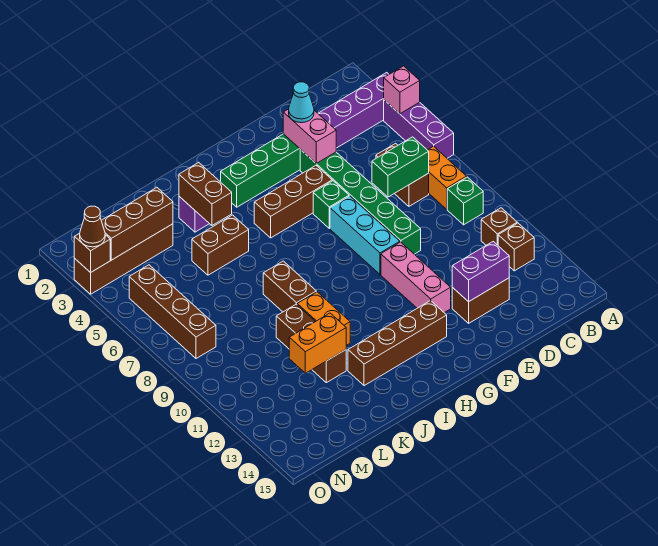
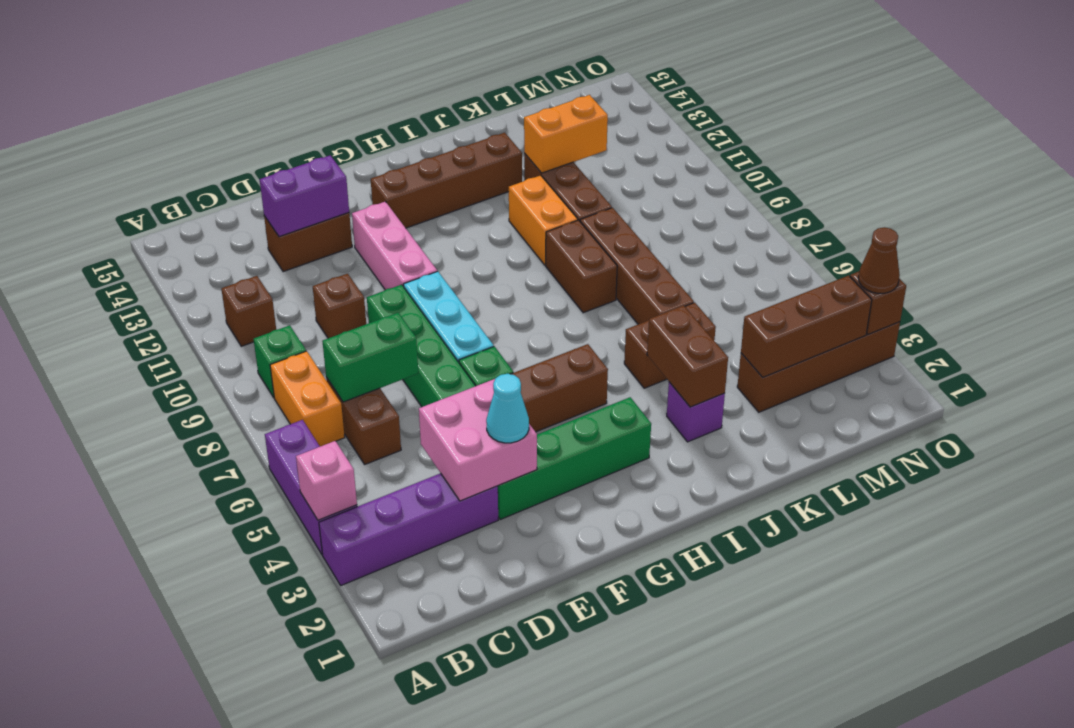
brown 1x1 brick [498,223,534,271] -> brown 1x1 brick moved to [313,274,366,338]
pink 1x2 brick [283,109,336,164] -> pink 2x2 brick [419,379,537,501]
brown 1x4 brick [129,265,216,359] -> brown 1x4 brick moved to [580,208,694,324]

